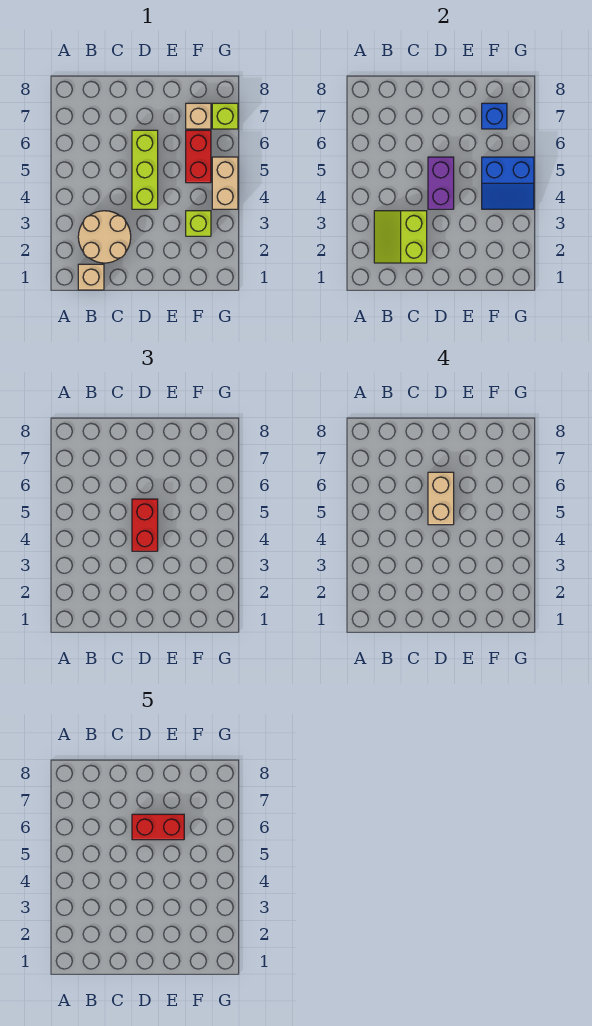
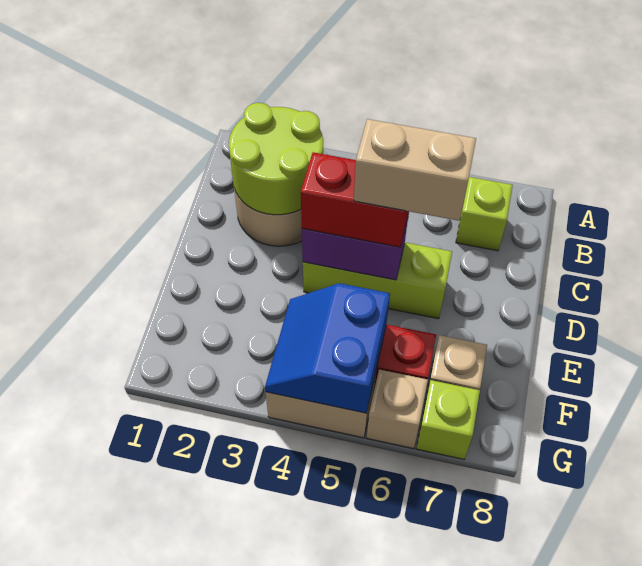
tan 1x1 brick [78,264,104,290] -> tan 1x1 brick moved to [367,369,428,449]
lime 2x2 slope [374,211,427,263] -> lime 2x2 round brick [229,103,323,215]
red 1x2 brick [132,814,184,840] -> none
lime 1x1 brick [186,211,211,236] -> lime 1x1 brick moved to [456,177,513,251]
blue 1x1 brick [482,103,507,129] -> none

